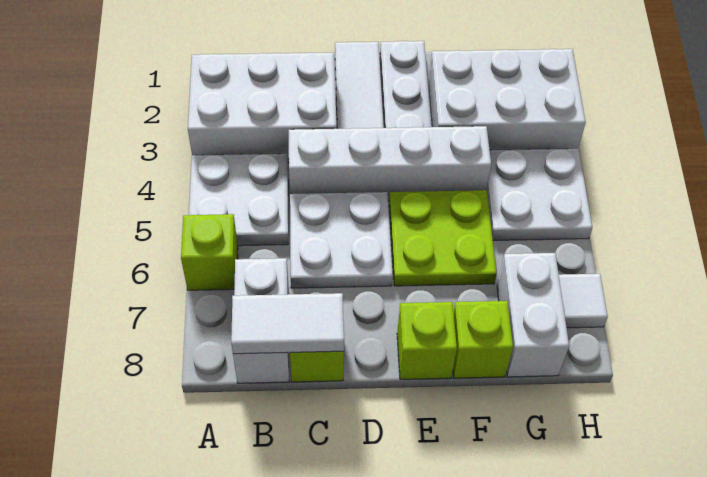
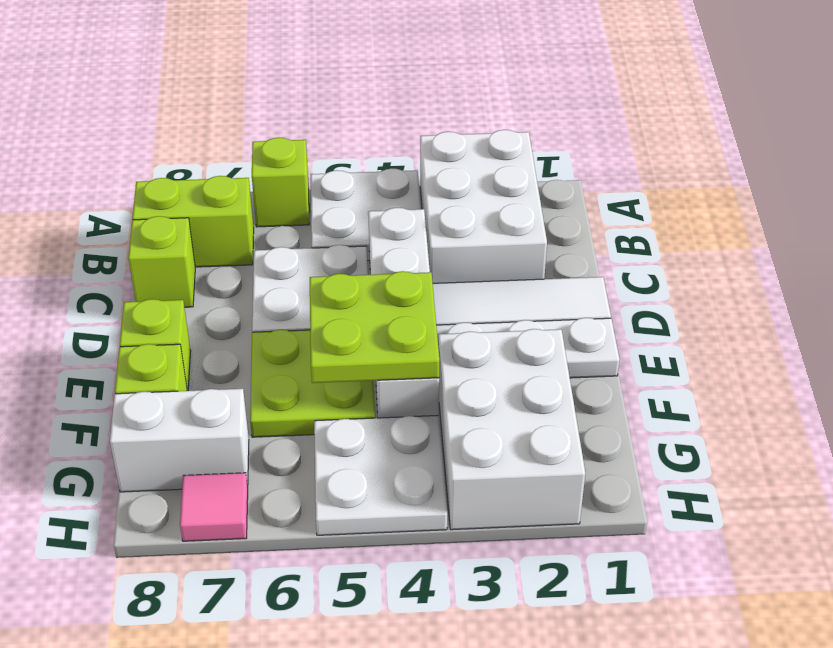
white 1x2 brick [233,258,289,383] -> lime 1x2 brick [132,176,254,267]
white 1x2 tile [231,293,344,354] -> none
none -> lime 2x2 plate [310,271,439,383]
white 1x1 tile [559,274,608,328] -> pink 1x1 tile [180,473,248,541]

